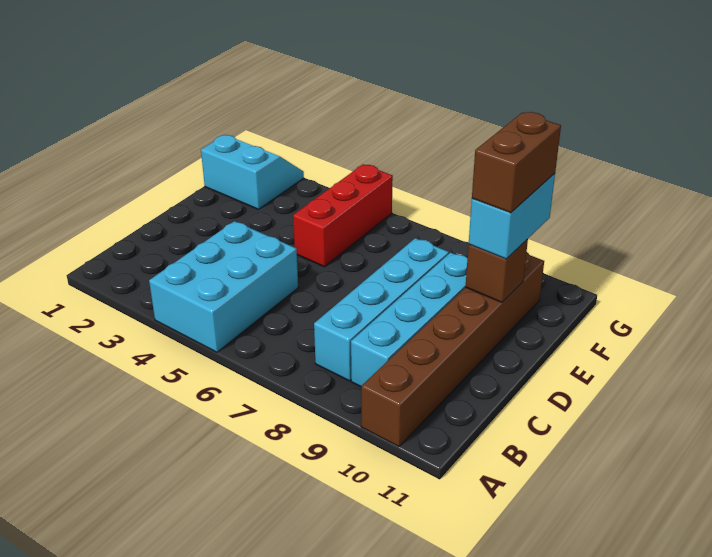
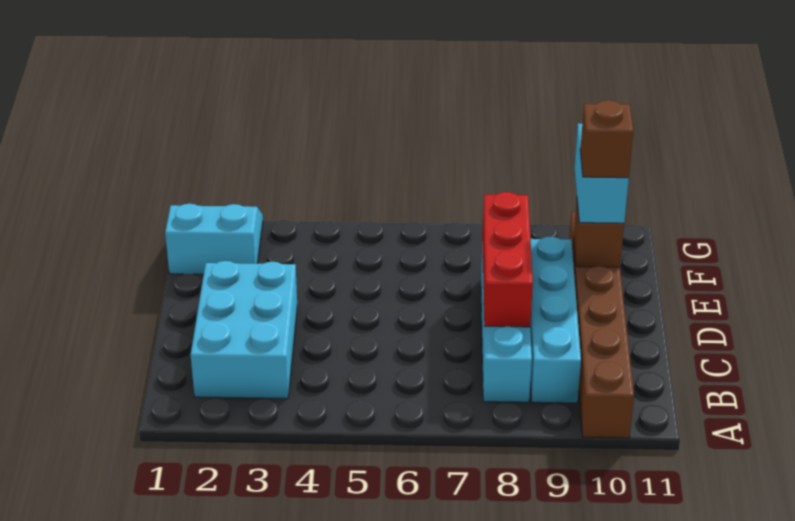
cyan 2x3 brick [149,221,298,352] -> cyan 2x3 brick moved to [191,261,297,399]
red 1x3 brick [293,164,393,267] -> red 1x3 brick moved to [482,192,533,327]
brown 1x2 brick [472,112,561,213] -> brown 1x1 brick [580,100,633,178]

